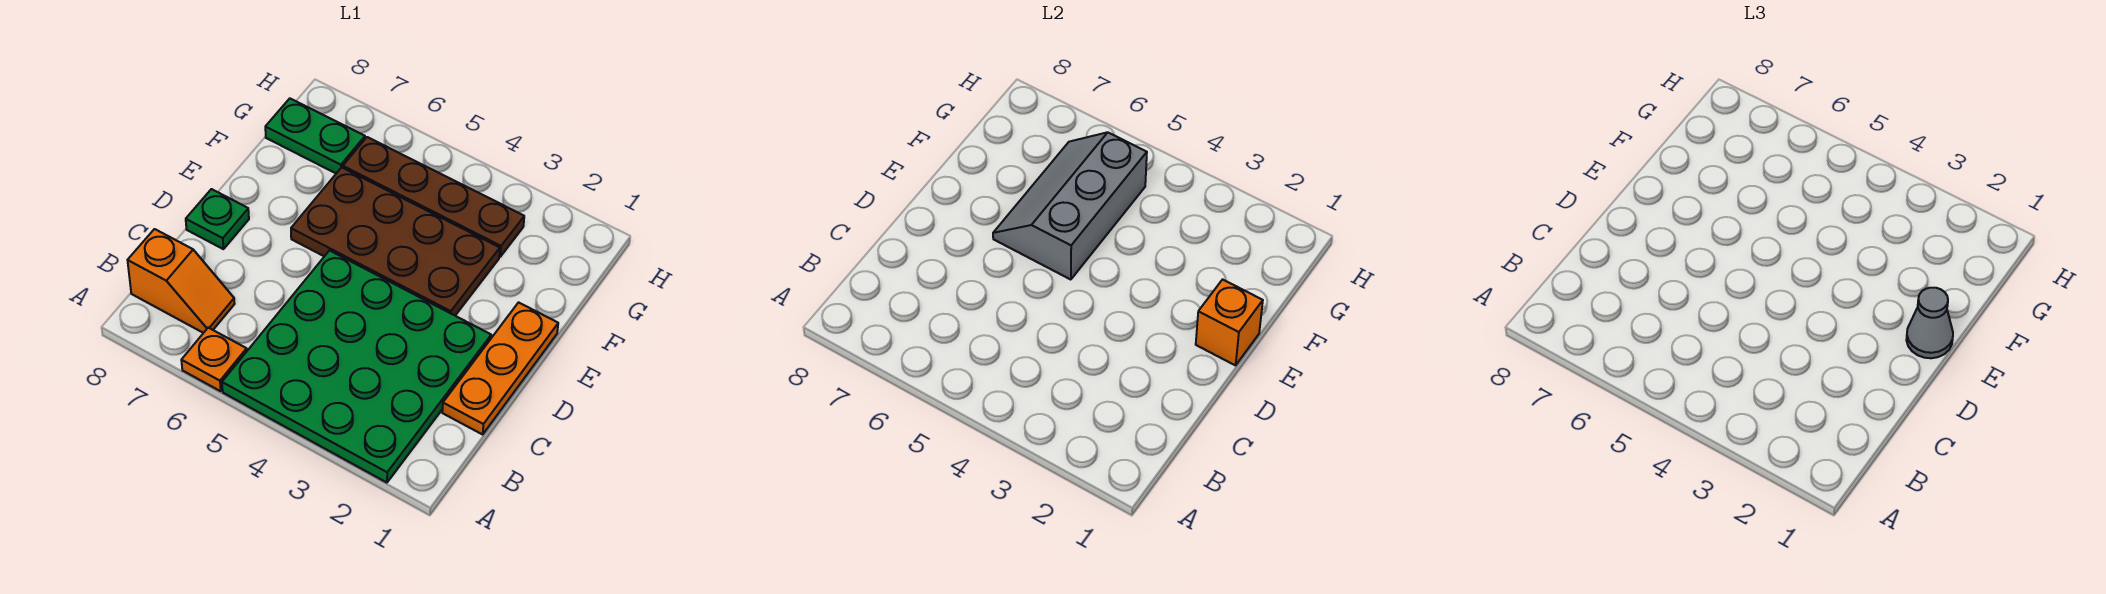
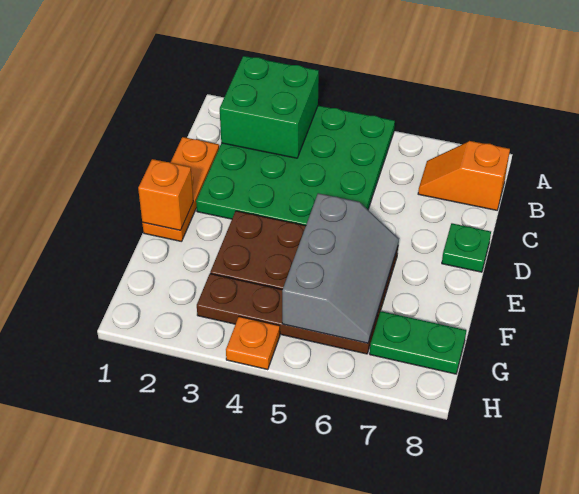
none -> green 2x2 brick [220,56,319,158]
orange 1x1 plate [181,328,247,391] -> orange 1x1 plate moved to [226,317,280,370]
grey 1x1 cone [1906,288,1953,358] -> none

